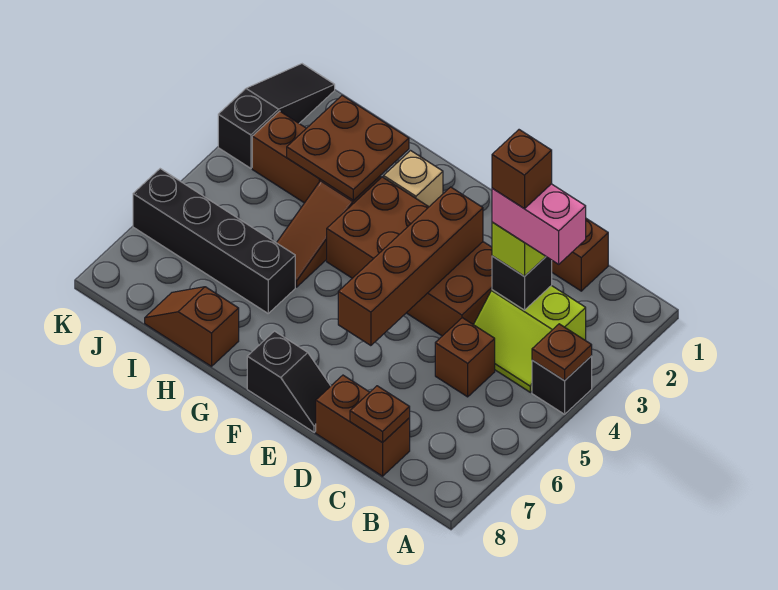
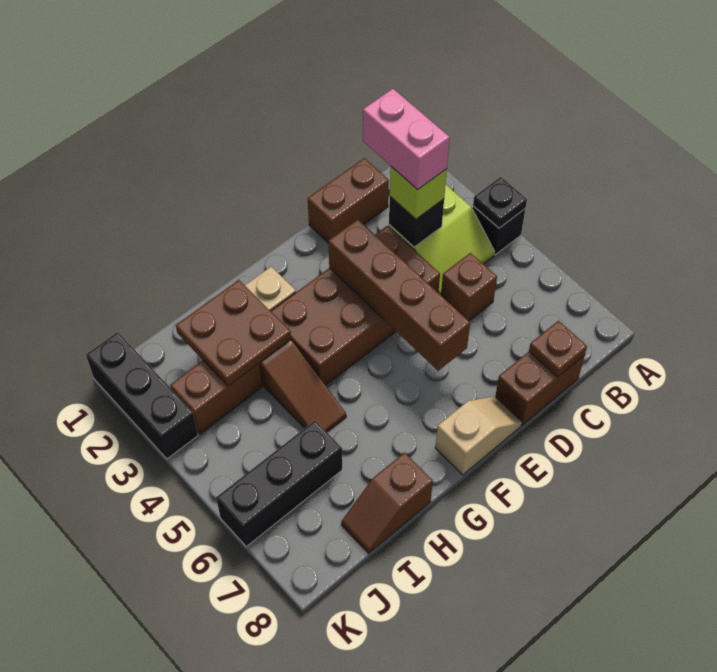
brown 1x1 plate [532,324,592,380] -> black 1x1 plate [473,177,527,228]
pink 1x2 brick [492,184,586,264] -> pink 1x2 brick turned to [363,89,450,190]
brown 1x1 brick [492,130,552,209] -> none
black 1x2 slope [247,331,330,432] -> tan 1x2 slope [435,396,522,475]
black 1x4 brick [133,169,295,313] -> black 1x3 brick [216,421,342,546]
black 1x3 slope [218,64,335,168] -> black 1x3 brick [86,332,198,459]

